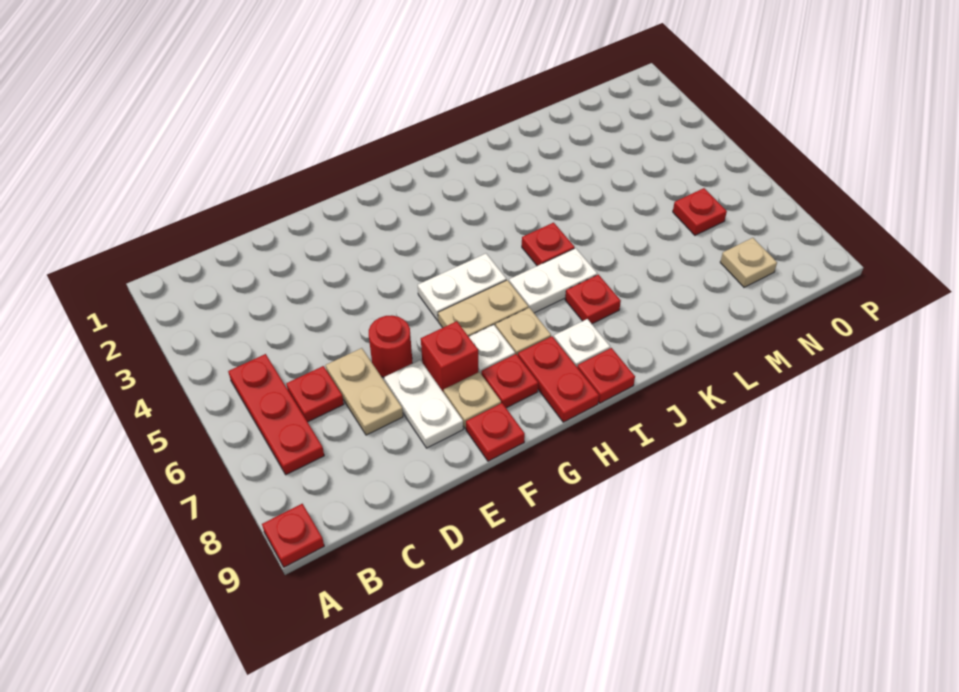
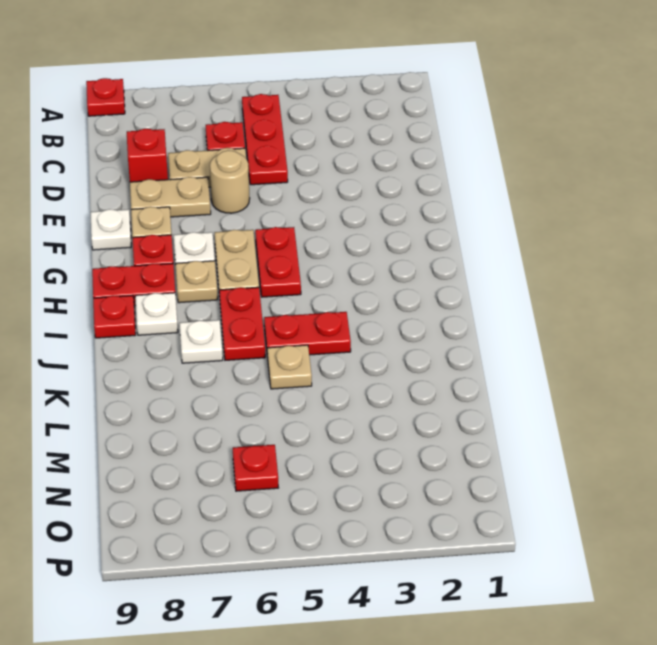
red 1x3 plate [228,354,324,475] -> red 1x3 plate turned to [242,94,288,185]
red 1x1 round brick [369,315,412,378] -> tan 1x1 round brick [210,150,250,213]
white 1x2 plate [384,360,463,448] -> tan 1x2 plate [130,177,211,217]
red 1x1 brick [421,321,478,393] -> red 1x1 brick moved to [127,129,168,182]
red 1x1 plate [466,403,525,461] -> white 1x1 plate [90,209,131,250]
white 1x2 plate [418,254,506,321] -> red 1x2 plate [255,227,301,297]
white 1x2 plate [509,248,597,313] -> red 1x2 plate [219,287,265,360]
red 1x1 plate [522,223,575,266] -> red 1x2 plate [264,312,351,357]
red 1x1 plate [565,275,621,324] -> white 1x1 plate [179,320,223,363]
tan 1x1 plate [720,238,777,287] -> tan 1x1 plate moved to [267,345,312,389]

